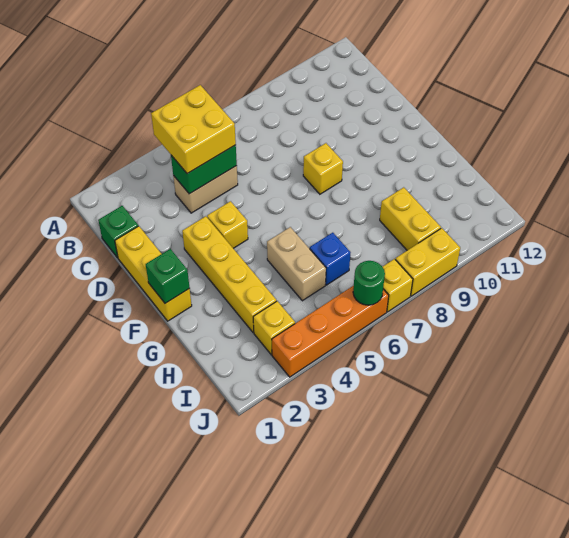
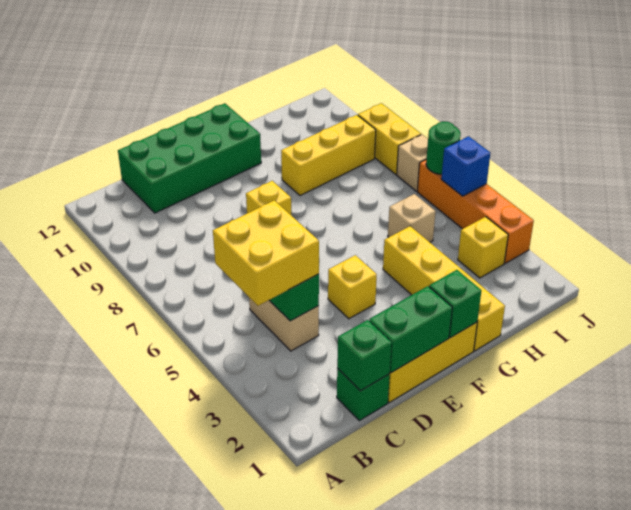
none -> green 1x1 brick [337,320,392,391]
none -> green 2x4 brick [118,103,261,213]
none -> green 1x2 brick [369,286,452,373]
yellow 1x4 brick [182,216,276,333] -> yellow 1x4 brick turned to [383,226,505,351]
tan 1x2 brick [267,227,326,301] -> tan 1x1 brick [388,194,436,242]
blue 1x1 brick [310,233,351,285] -> blue 1x1 brick moved to [441,136,490,196]
yellow 1x2 brick [380,187,441,250] -> yellow 1x3 brick [281,115,376,196]
yellow 1x1 brick [383,259,413,312] -> tan 1x1 brick [397,135,428,191]

